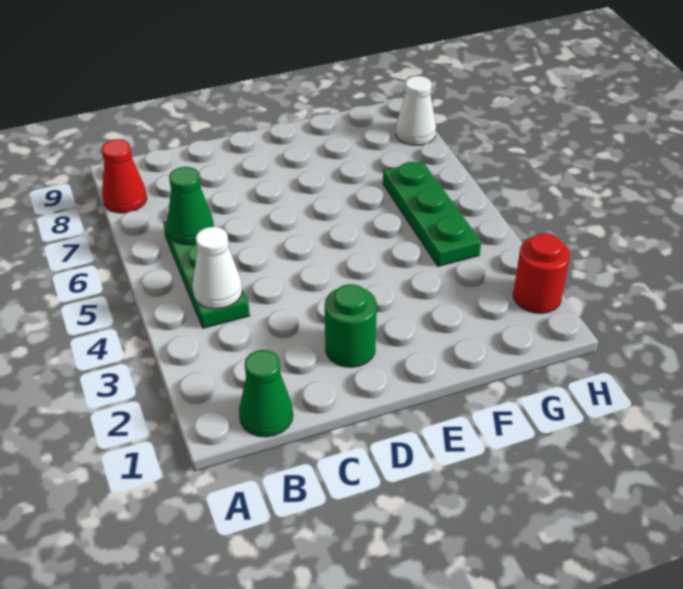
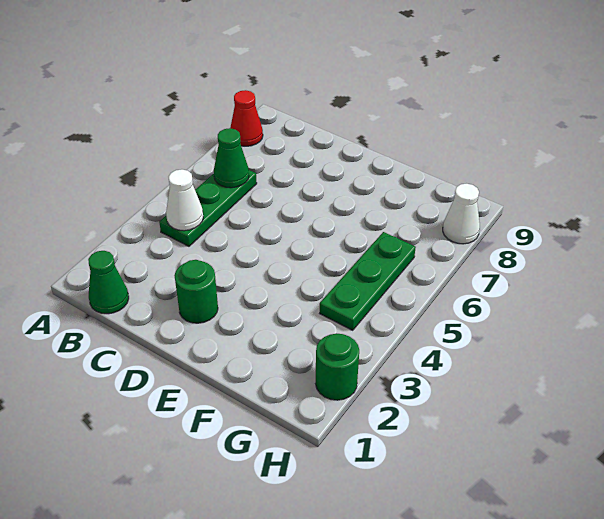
red 1x1 round brick [513,234,570,313] -> green 1x1 round brick [316,334,359,400]

